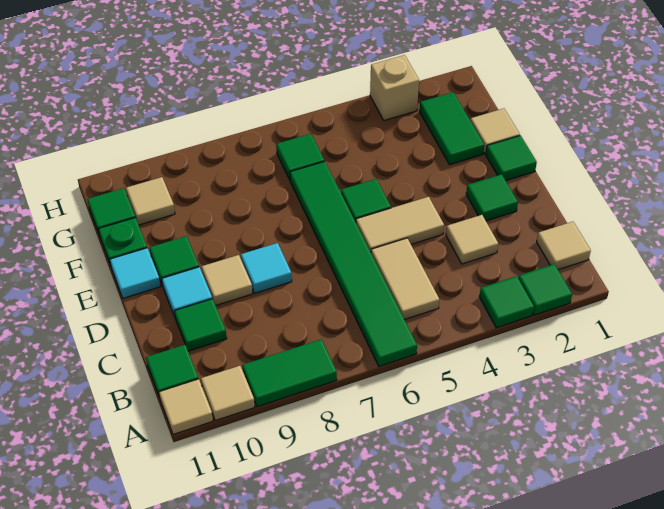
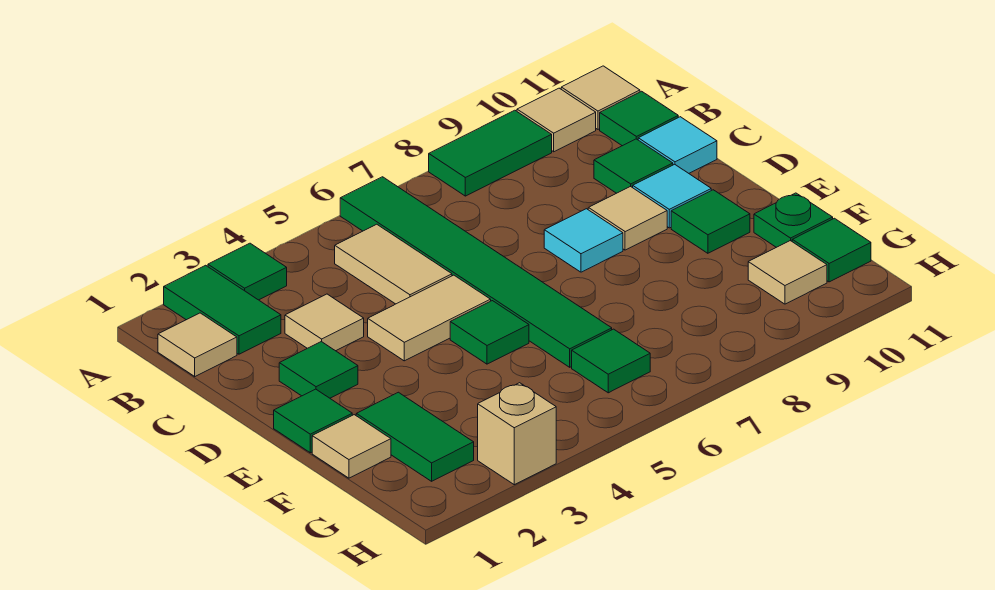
green 1x1 tile [518,264,572,315] -> green 1x2 tile [164,265,281,354]
cyan 1x1 tile [110,248,161,298] -> cyan 1x1 tile moved to [638,117,717,173]

